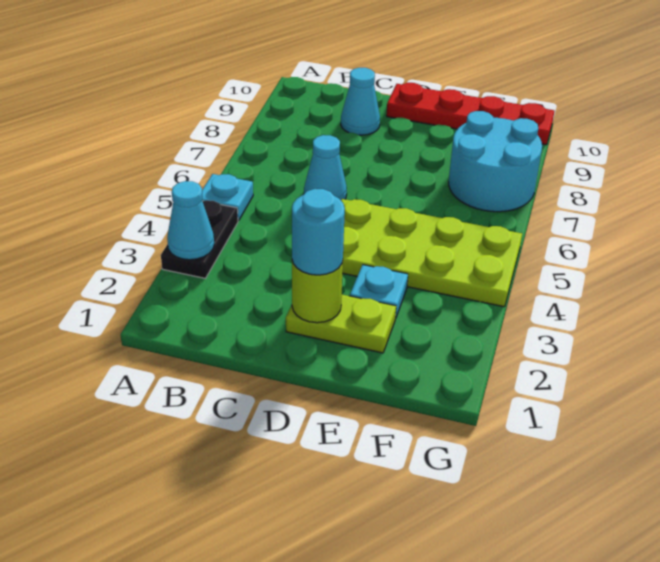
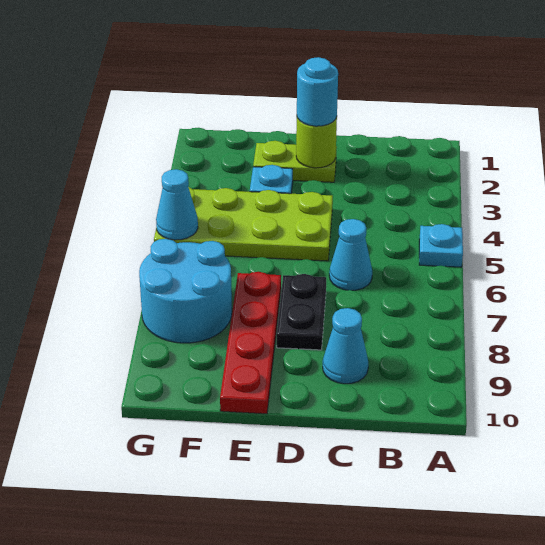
black 1x2 plate [161,200,238,278] -> black 1x2 plate moved to [277,274,326,350]
cyan 1x1 cone [167,181,214,260] -> cyan 1x1 cone moved to [156,169,198,240]
red 1x4 plate [386,83,554,145] -> red 1x4 plate turned to [220,272,281,414]

